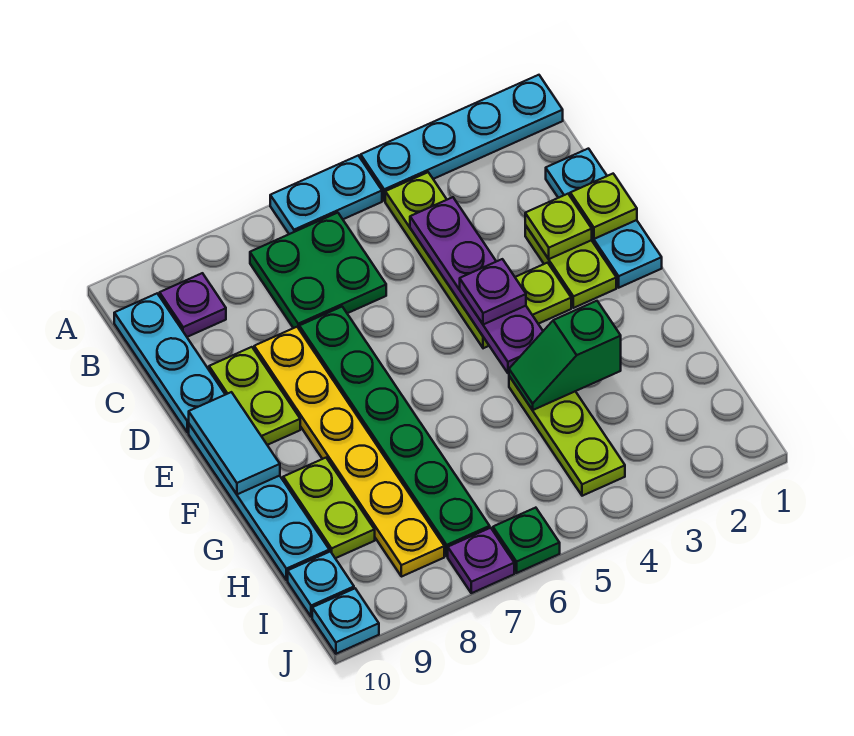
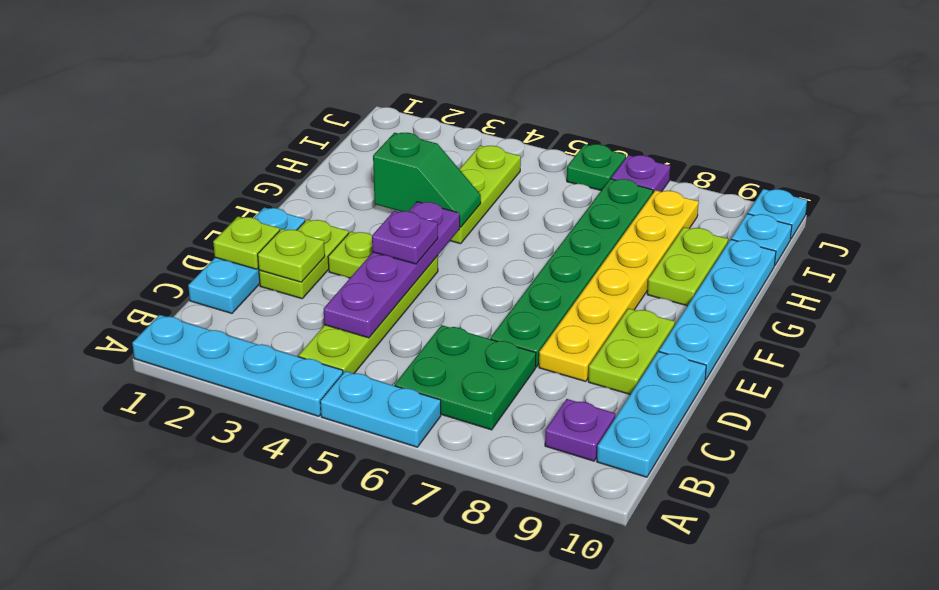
cyan 1x2 tile [189,392,280,494] -> none

